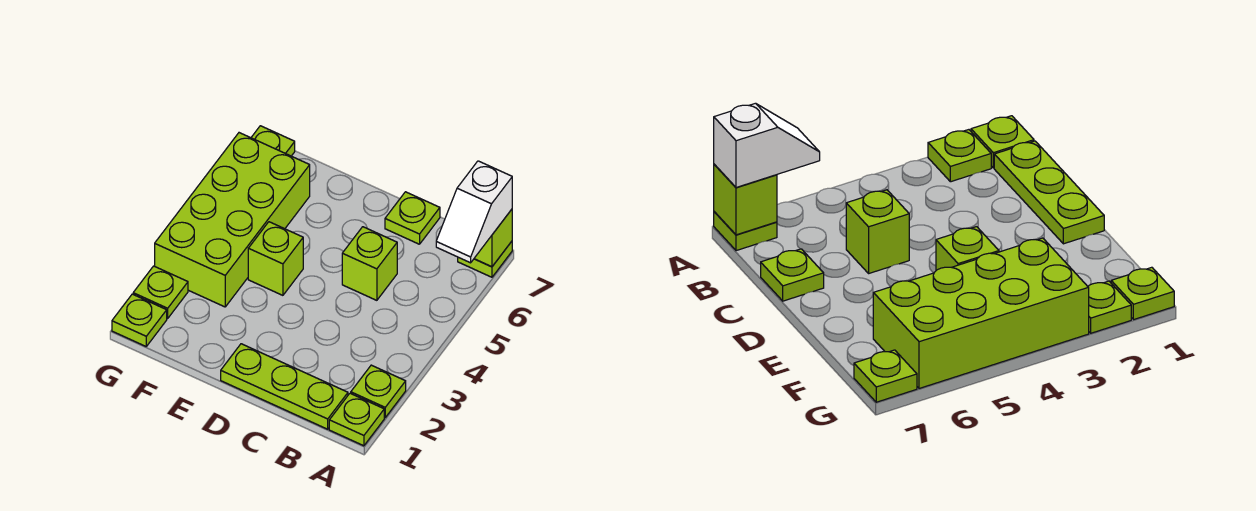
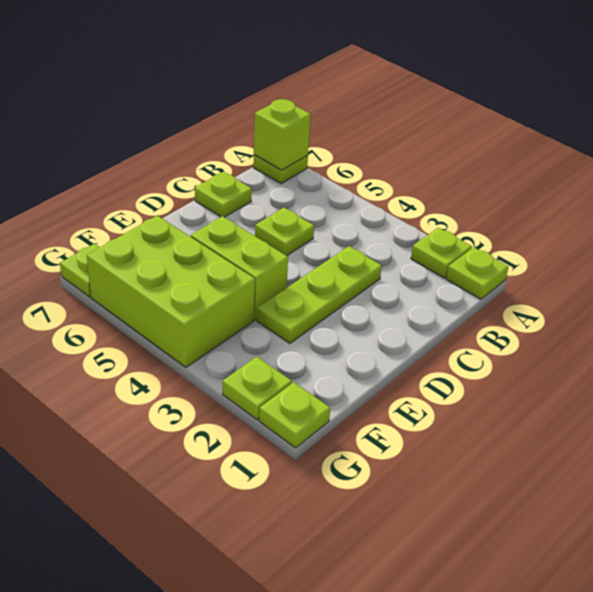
white 1x2 slope [436,161,512,263] -> none
lime 1x3 plate [221,344,348,429] -> lime 1x3 plate moved to [257,246,382,343]
lime 1x1 brick [342,227,397,300] -> lime 1x1 plate [255,208,314,256]
lime 1x1 brick [248,222,303,295] -> lime 1x2 brick [191,216,288,320]
lime 2x4 brick [155,133,310,307] -> lime 2x3 brick [87,216,255,367]

